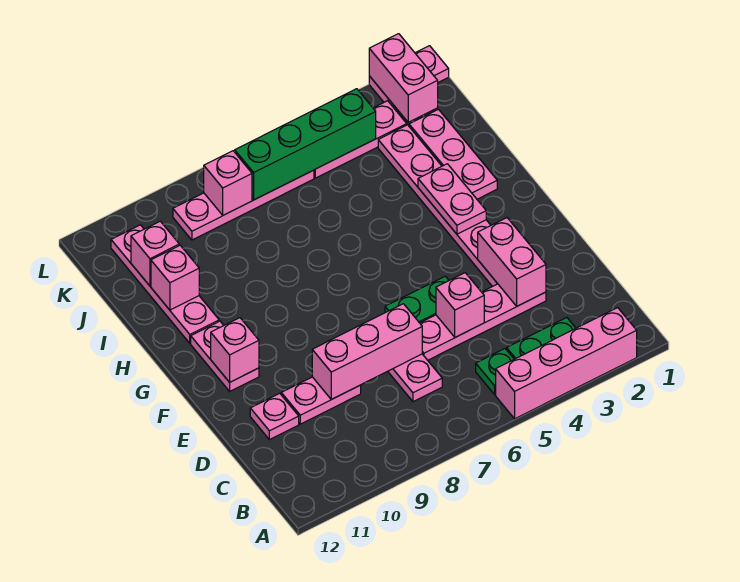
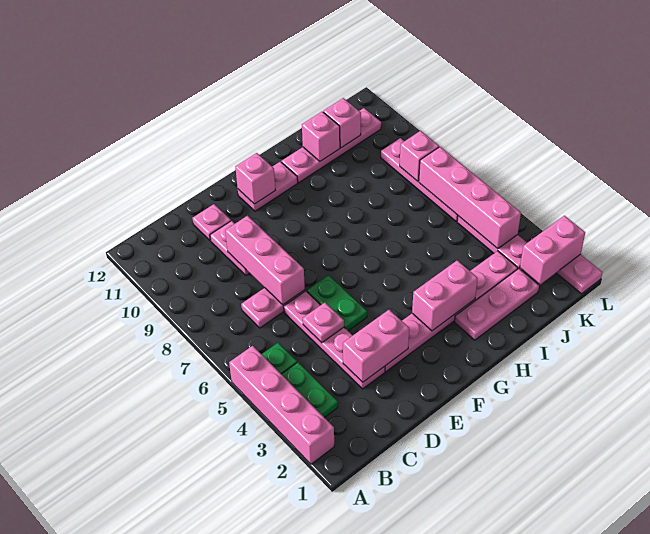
pink 1x1 brick [436,273,484,337] -> pink 1x1 plate [303,303,344,343]
pink 1x2 plate [418,164,486,234] -> pink 1x2 brick [412,260,478,331]
green 1x4 brick [235,89,376,200] -> pink 1x4 brick [419,147,521,249]

